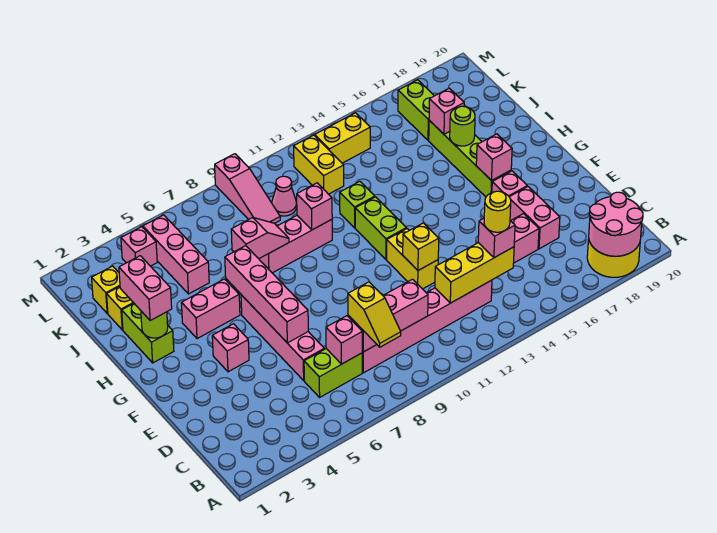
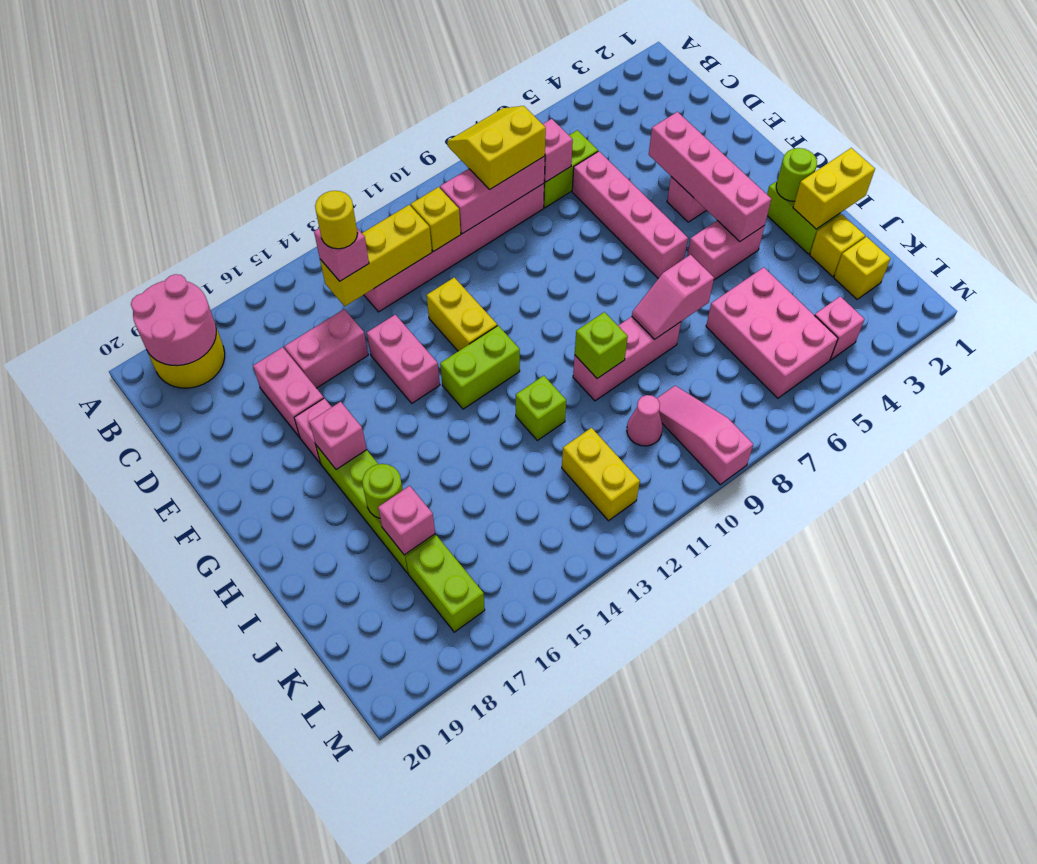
yellow 1x2 slope [348,282,401,347] -> yellow 2x2 slope [447,106,546,189]
pink 1x4 brick [225,246,308,343] -> pink 1x4 brick moved to [649,112,771,242]
yellow 1x1 brick [403,223,439,270] -> yellow 1x1 brick moved to [411,187,461,251]
lime 1x2 brick [355,197,406,259] -> lime 1x2 brick turned to [440,326,520,409]
pink 1x2 brick [119,256,172,320] -> pink 1x2 brick moved to [367,315,440,403]
pink 1x1 brick [297,183,332,230] -> lime 1x1 brick [575,312,628,378]
pink 1x3 brick [143,215,209,294] -> pink 2x3 brick [706,267,838,398]
yellow 1x2 brick [315,113,370,163] -> yellow 1x2 brick moved to [793,148,875,229]

